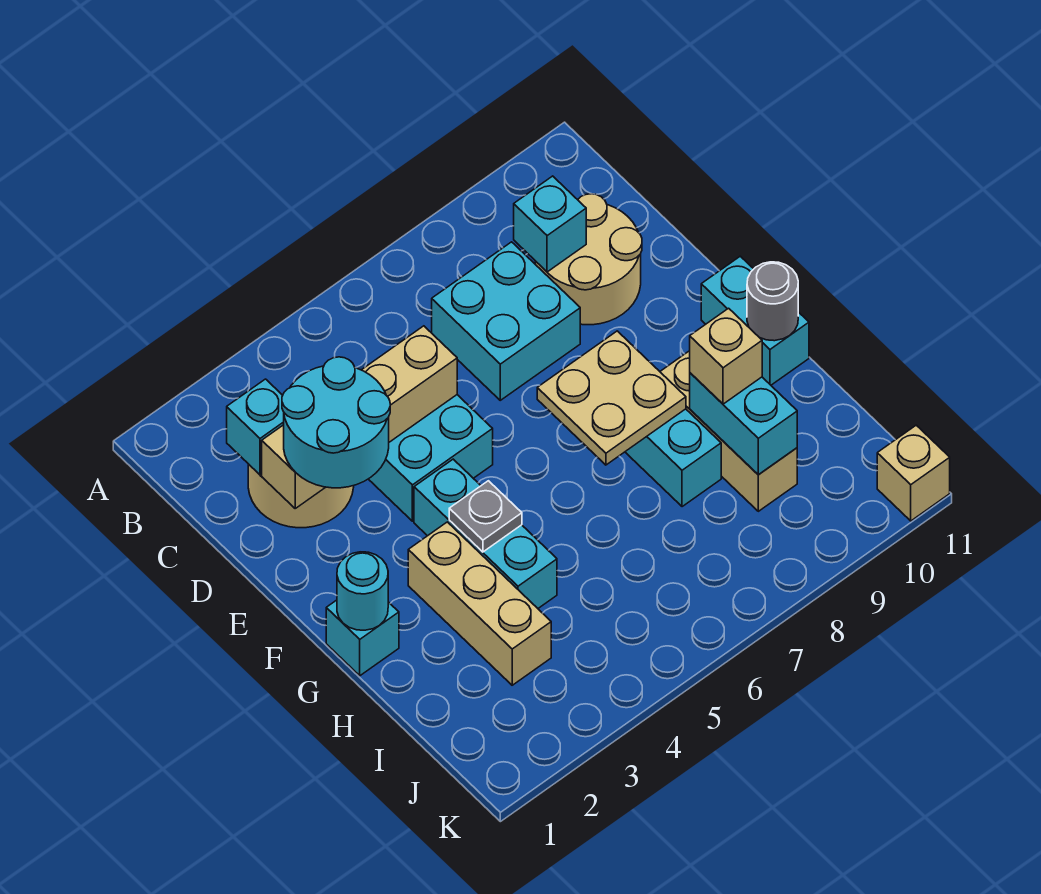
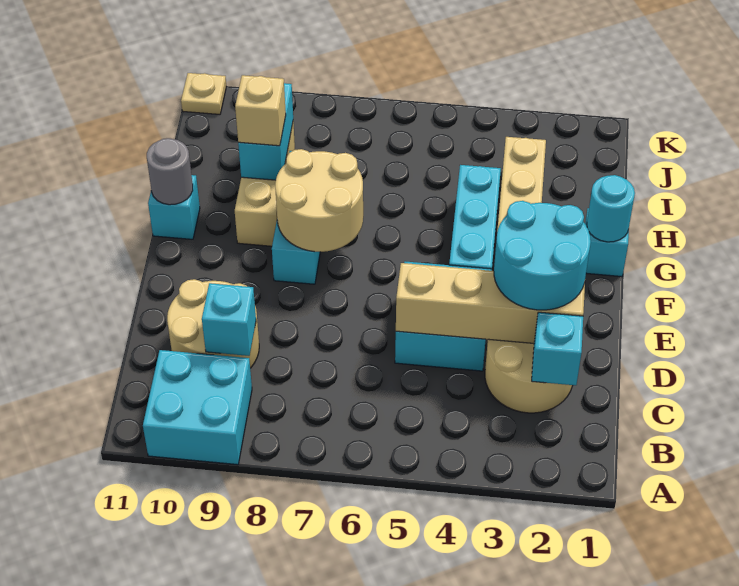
cyan 2x2 brick [432,242,580,400] -> cyan 2x2 brick moved to [143,350,252,465]
tan 2x2 plate [537,331,686,465] -> tan 2x2 round brick [275,149,363,252]
cyan 1x2 brick [701,256,809,385] -> cyan 1x1 brick [148,175,200,239]
grey 1x1 plate [449,481,522,552] -> none
tan 1x1 brick [877,425,950,521] -> tan 1x1 plate [181,73,226,114]

